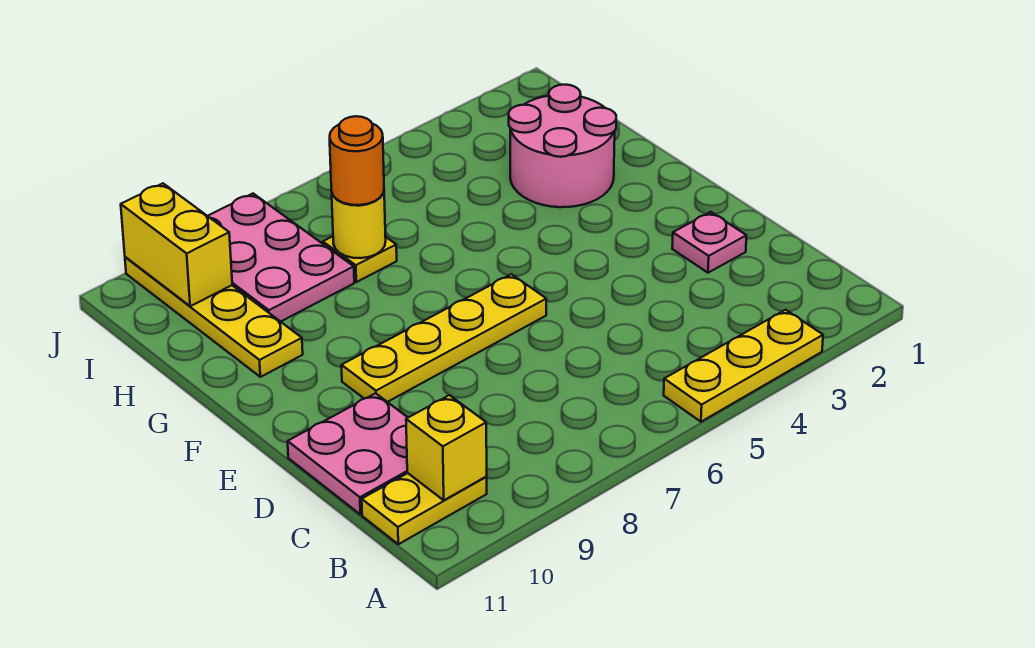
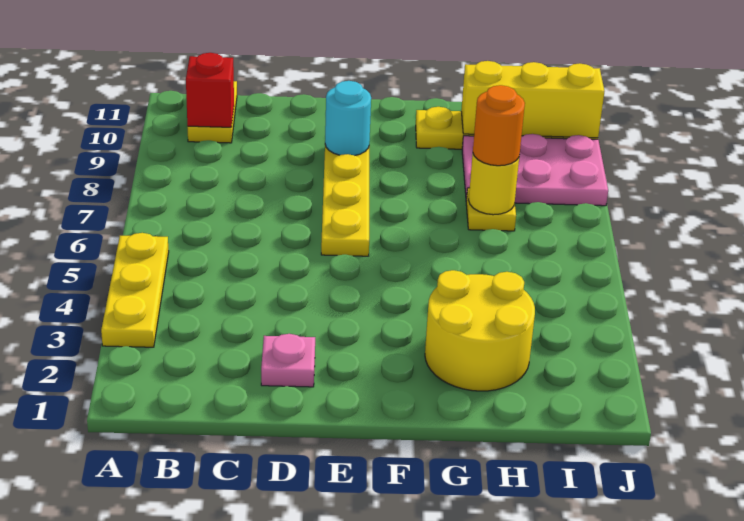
yellow 1x1 brick [406,395,487,500] -> red 1x1 brick [186,53,234,127]
pink 2x2 plate [288,393,408,515] -> none
none -> cyan 1x1 round brick [325,81,371,156]
pink 2x2 round brick [509,85,616,207] -> yellow 2x2 round brick [425,270,535,391]
yellow 1x2 brick [121,183,232,306] -> yellow 1x3 brick [461,61,604,138]

